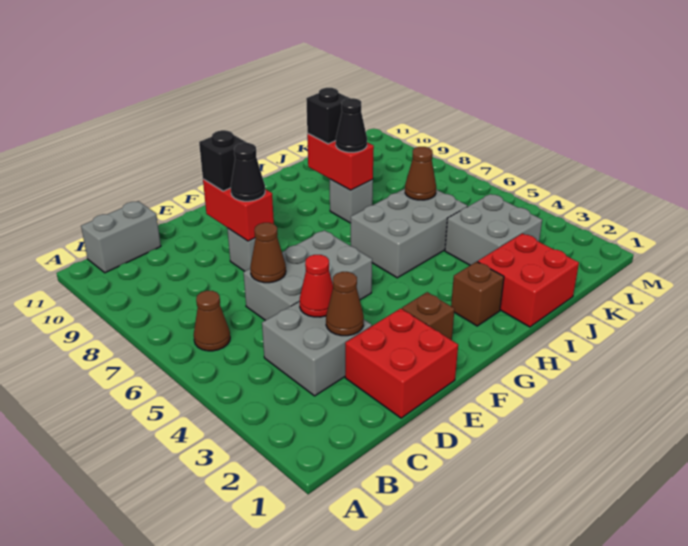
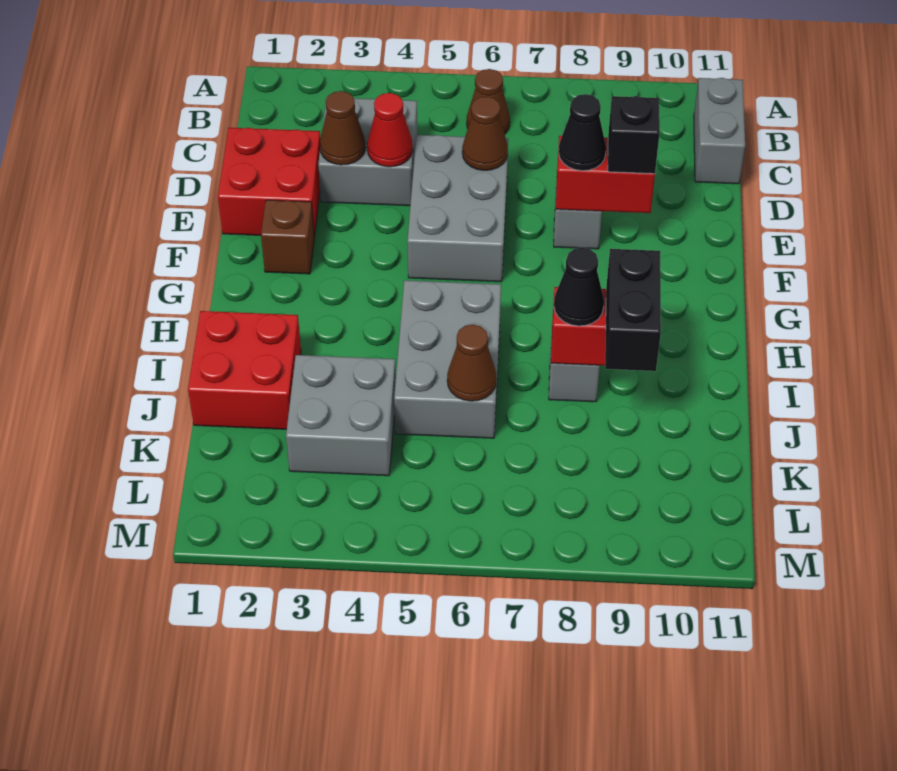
brown 1x1 brick [451,262,504,326] -> none
black 1x1 brick [306,88,349,144] -> black 1x2 brick [605,249,661,371]

